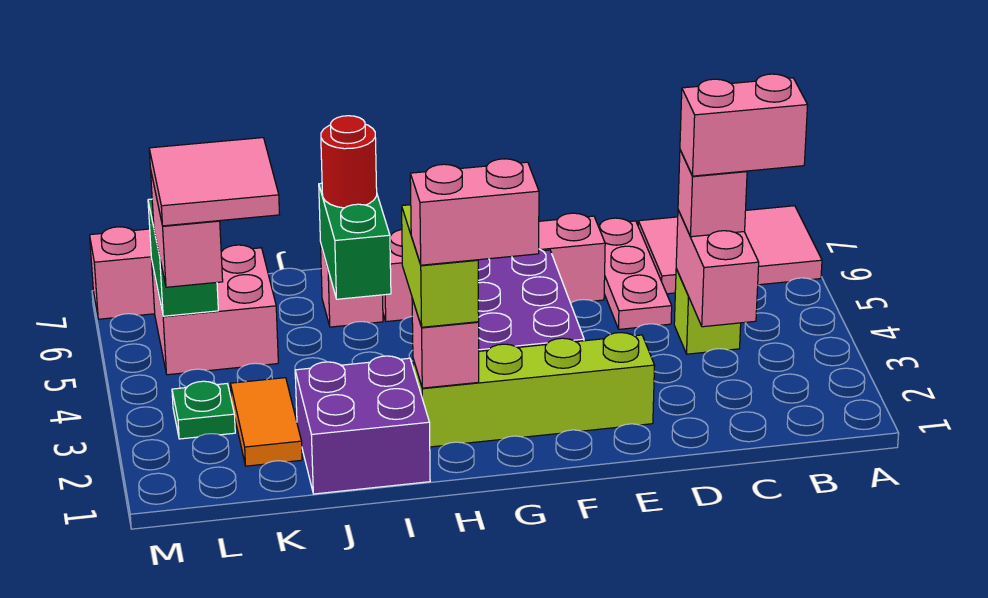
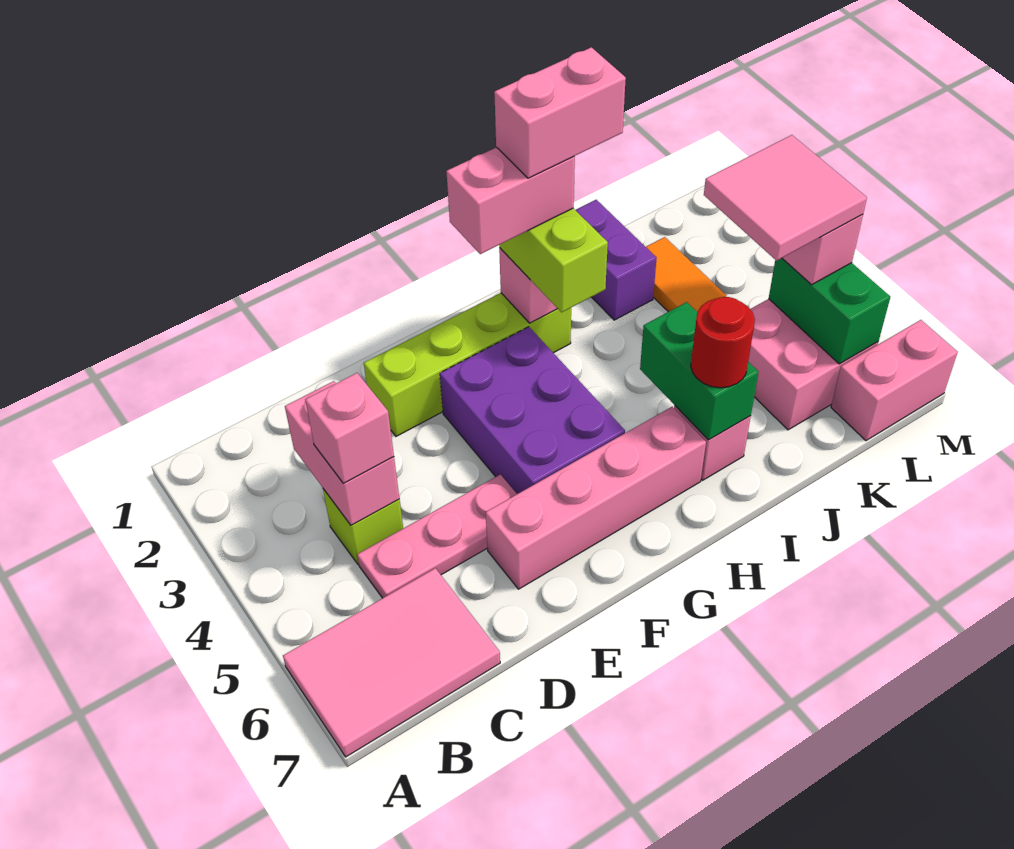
pink 1x2 brick [680,74,808,176] -> pink 1x2 brick moved to [494,47,626,178]
pink 1x3 plate [598,218,672,329] -> pink 1x3 plate turned to [357,474,517,598]
purple 2x2 brick [295,356,430,494] -> purple 1x2 brick [576,200,657,320]
green 1x1 plate [172,381,235,439] -> none

